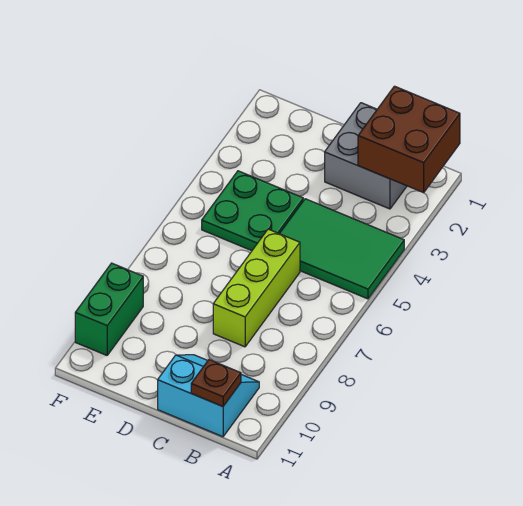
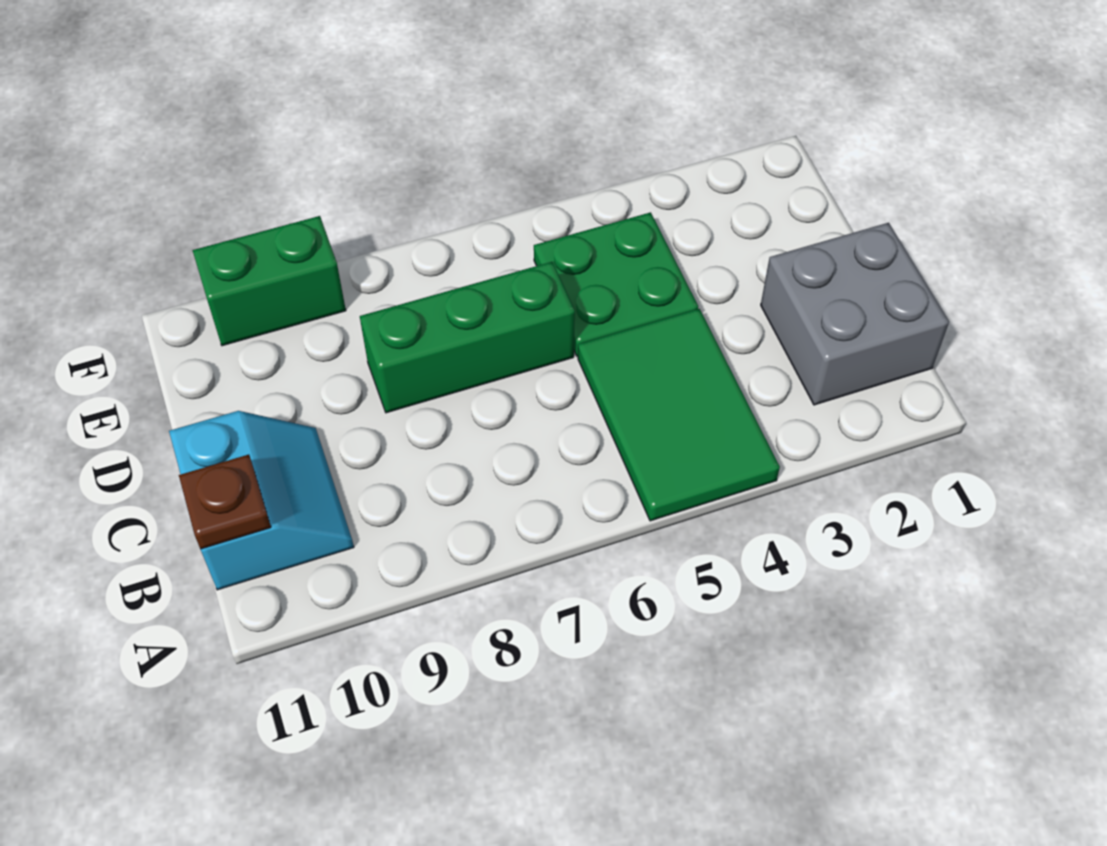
brown 2x2 brick [358,86,460,193] -> none
lime 1x3 brick [213,229,300,347] -> none
none -> green 1x3 brick [360,262,575,413]

